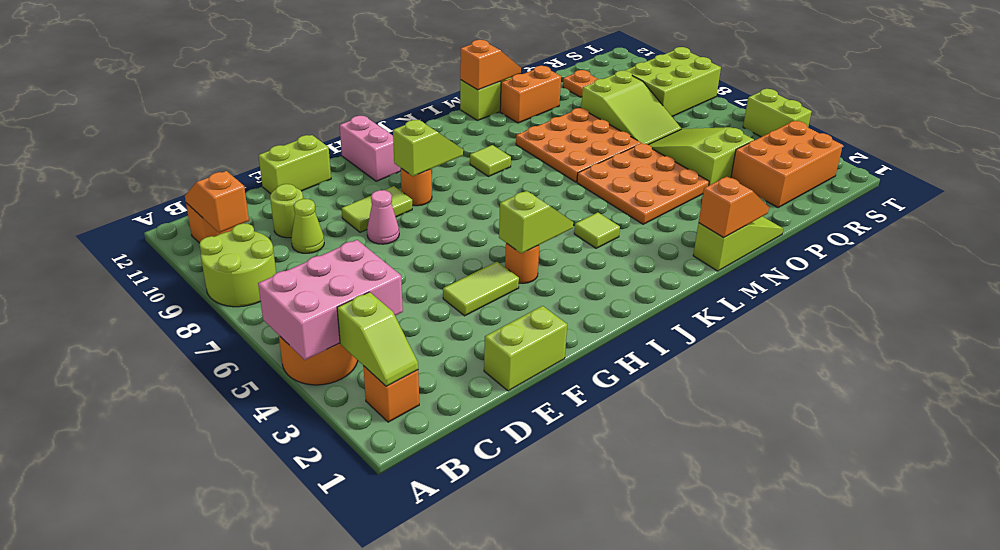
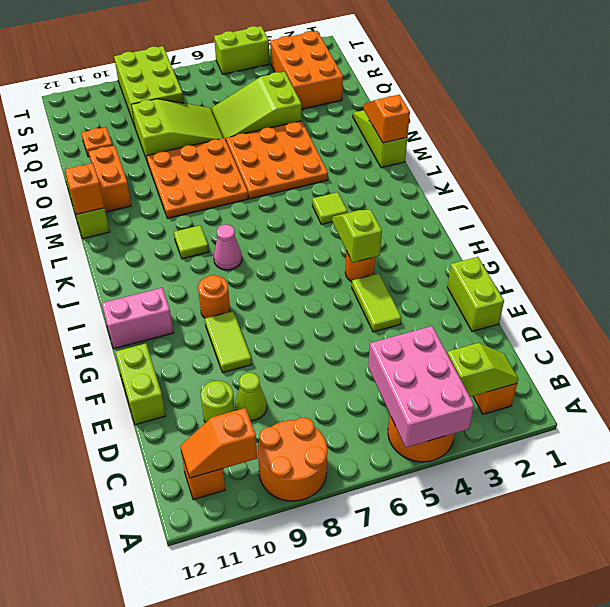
lime 2x2 round brick [199,223,276,307] -> orange 2x2 round brick [258,417,327,501]
pink 1x1 cone [367,190,399,244] -> pink 1x1 cone moved to [214,225,242,270]
lime 1x2 slope [393,120,463,176] -> none

